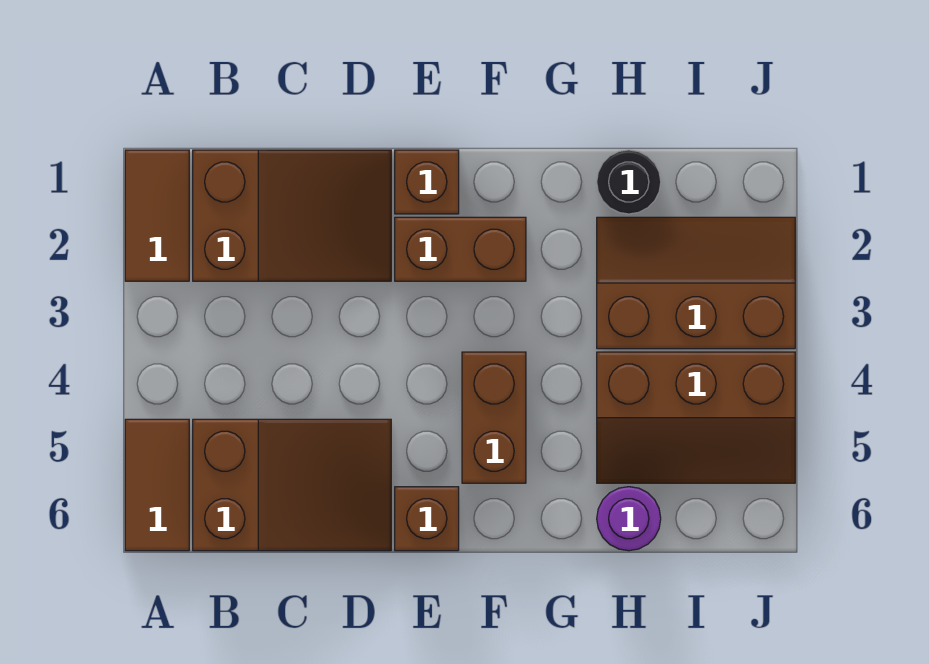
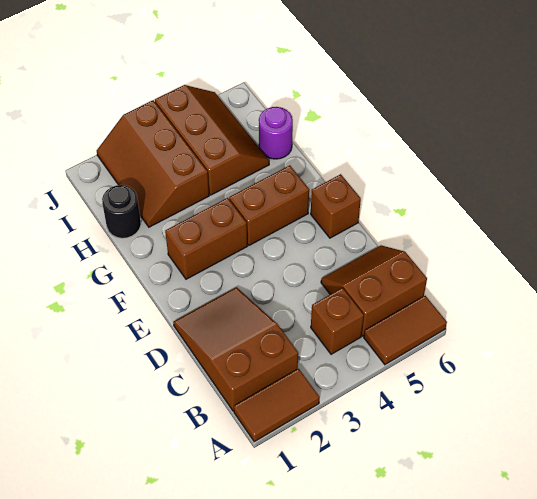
brown 2x3 slope [193,419,391,551] -> brown 2x2 slope [321,245,427,336]
brown 1x1 brick [395,150,459,214] -> brown 1x1 brick moved to [311,288,364,354]
brown 1x2 brick [395,217,526,281] -> brown 1x2 brick turned to [165,198,247,279]

